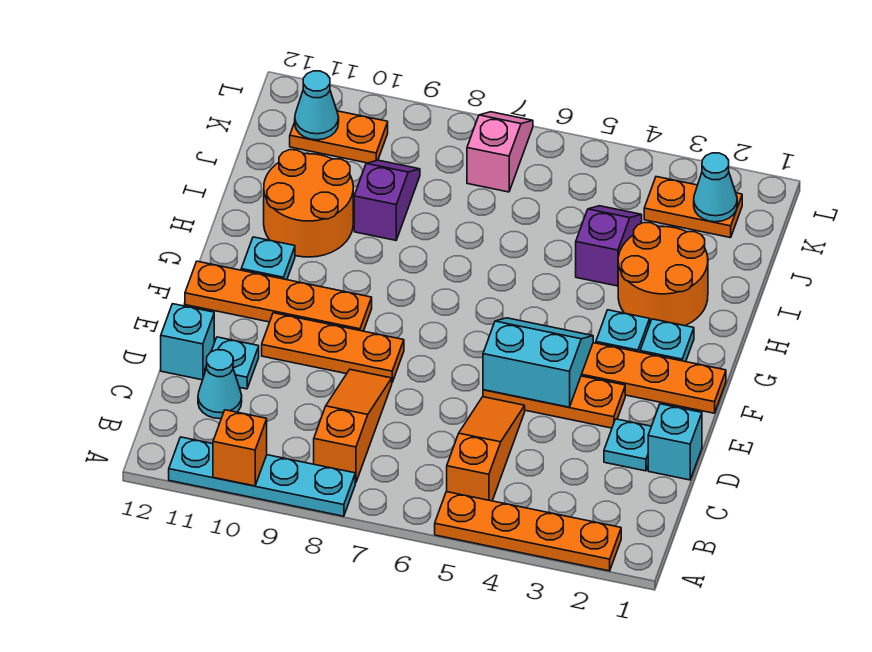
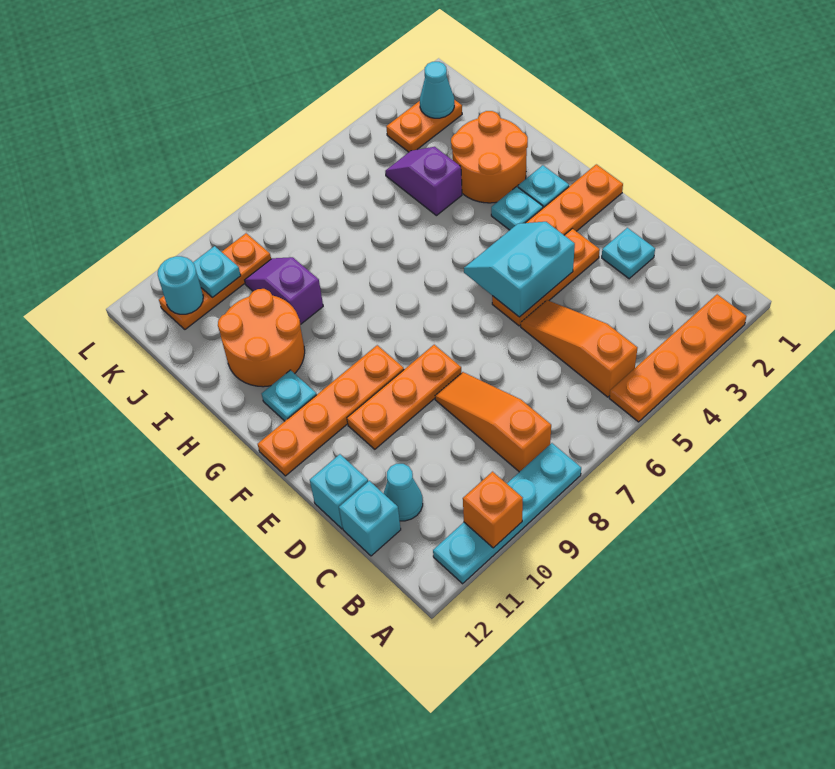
cyan 1x1 brick [648,404,702,480] -> cyan 1x1 brick moved to [339,481,401,556]
cyan 1x1 plate [205,337,259,389] -> cyan 1x1 plate moved to [193,246,241,297]
pink 1x2 slope [467,112,533,192] -> none
orange 1x2 plate [290,111,388,163] -> orange 1x3 plate [159,233,271,329]
cyan 1x1 cone [295,71,339,140] -> cyan 1x1 round brick [158,256,203,314]

